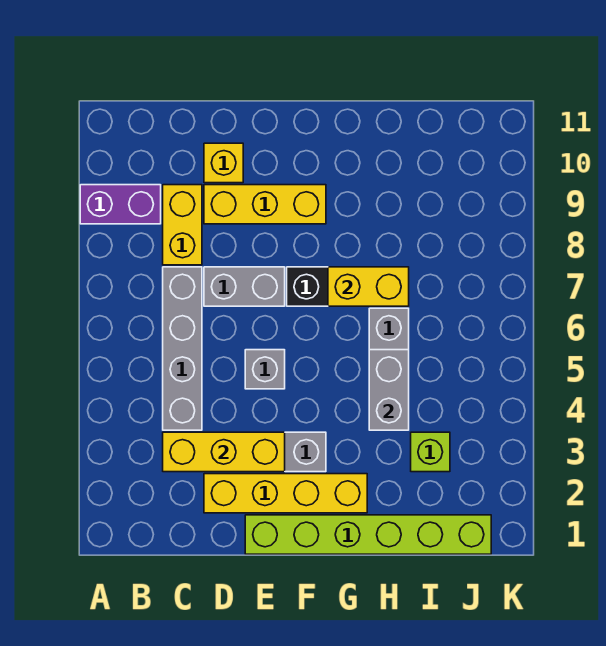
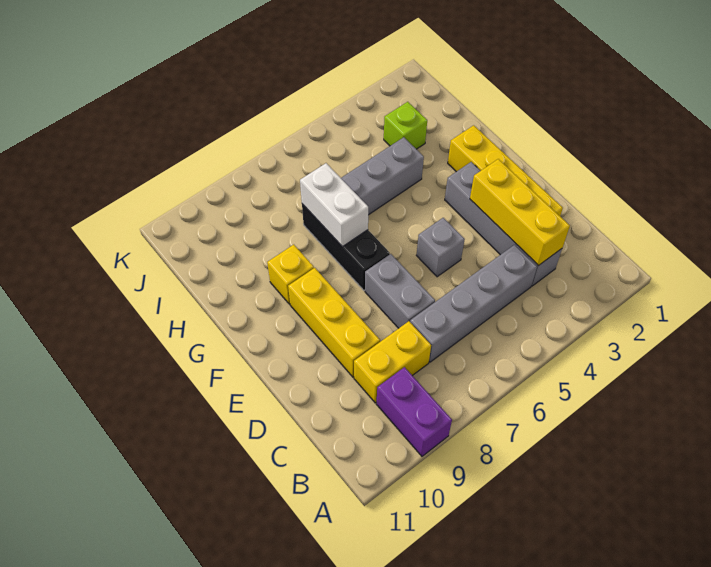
yellow 1x1 brick [204,143,243,183] -> yellow 1x1 brick moved to [267,245,314,304]
lime 1x6 brick [245,515,491,554] -> none
yellow 1x2 brick [328,267,409,306] -> white 1x2 brick [300,163,368,247]
grey 1x2 brick [369,350,409,430] -> none

